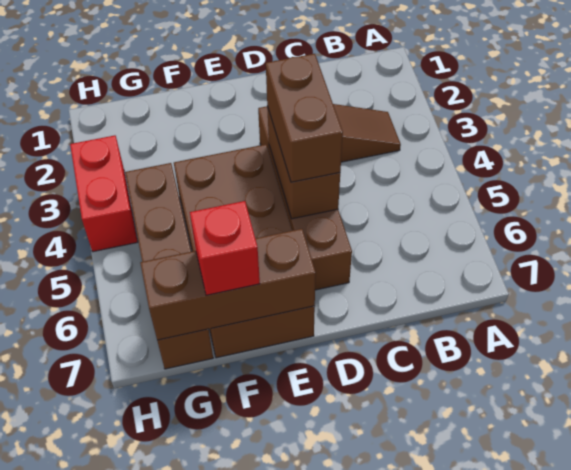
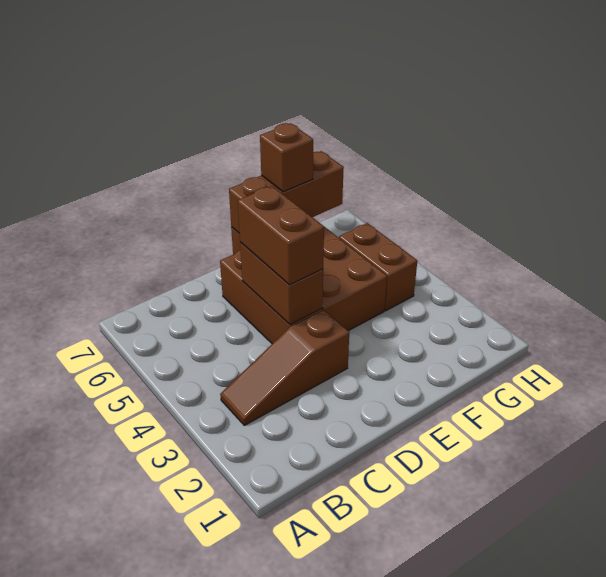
red 1x1 brick [190,201,260,295] -> brown 1x1 brick [260,123,313,192]
brown 1x4 brick [125,163,213,369] -> brown 1x2 brick [339,223,417,311]
red 1x2 brick [70,135,138,252] -> none

